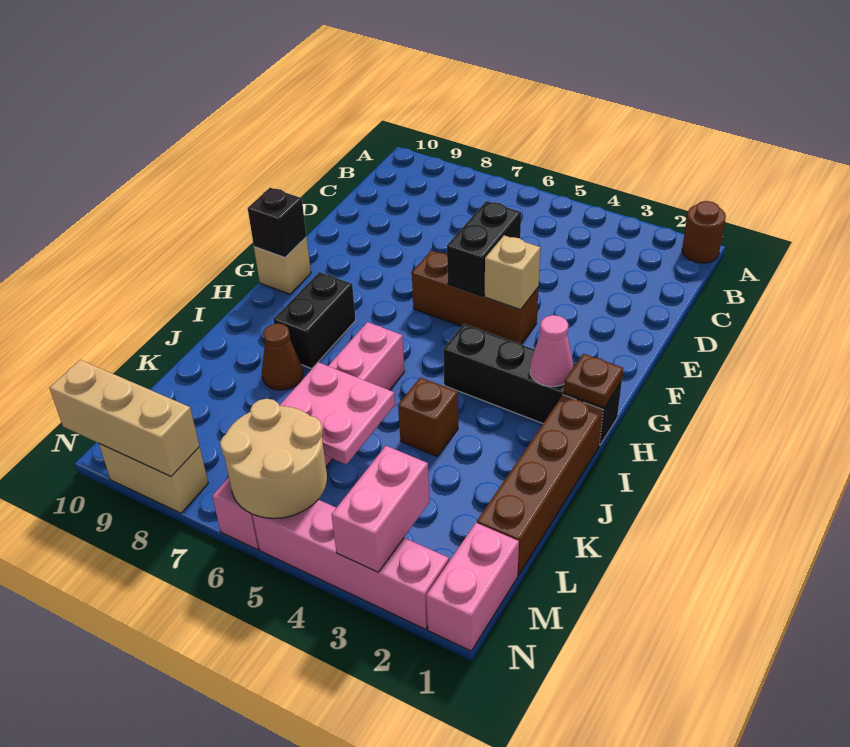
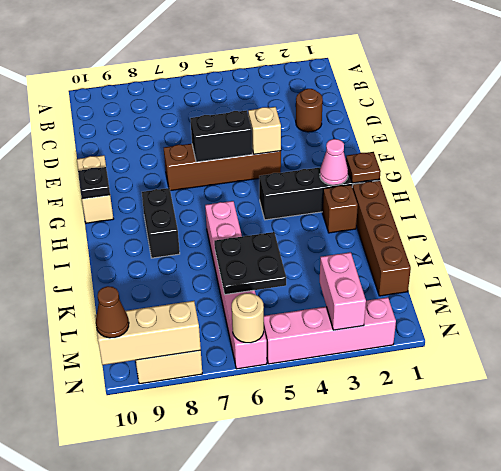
brown 1x1 round brick [682,201,726,263] -> brown 1x1 round brick moved to [296,89,323,132]
black 1x2 brick [447,201,521,296] -> black 1x2 brick turned to [190,110,252,162]
brown 1x3 brick [412,251,539,344] -> brown 1x4 brick [164,144,281,191]
tan 1x1 brick [254,237,311,294] -> tan 1x2 brick [77,155,113,223]
black 1x1 brick [248,188,307,258] -> black 1x1 plate [78,167,110,199]
brown 1x1 brick [398,377,458,457] -> brown 1x1 brick moved to [322,185,358,233]
brown 1x1 cone [262,323,303,390] -> brown 1x1 cone moved to [96,286,129,338]
pink 2x2 plate [279,362,395,464] -> black 2x2 plate [214,232,286,294]
pink 1x2 brick [426,523,519,651] -> none
tan 2x2 round brick [220,399,327,518] -> tan 1x1 round brick [232,293,264,343]

